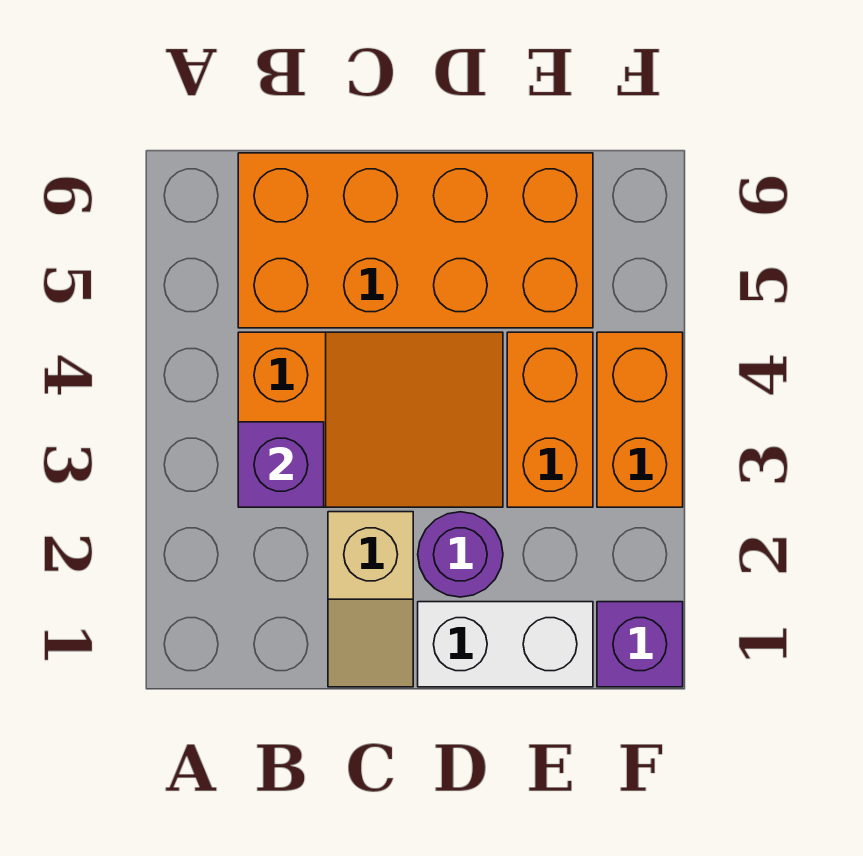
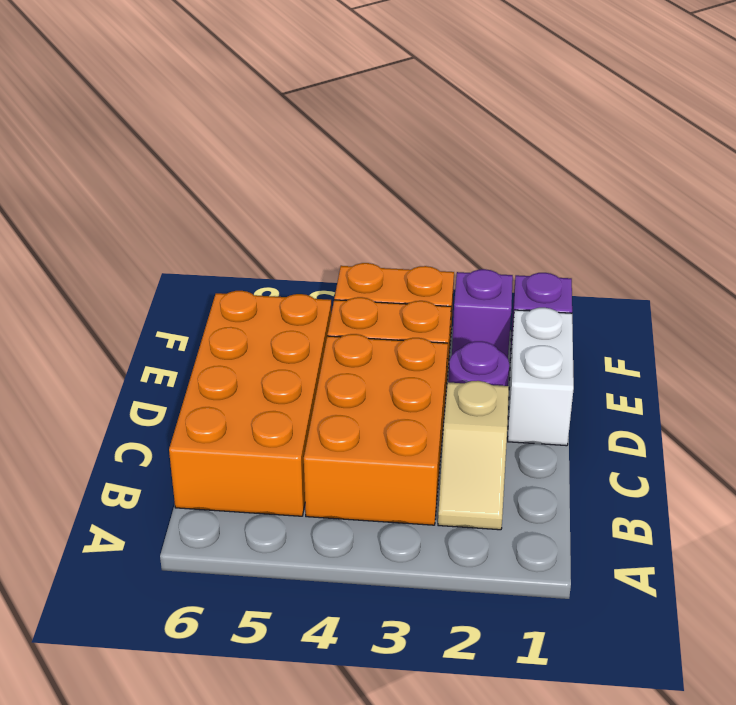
orange 2x3 slope [238,332,503,507] -> orange 2x3 brick [304,334,448,525]
purple 1x1 brick [238,422,324,507] -> purple 1x1 brick moved to [452,269,513,358]
tan 1x2 slope [328,512,413,687] -> tan 1x2 slope turned to [438,381,509,530]

